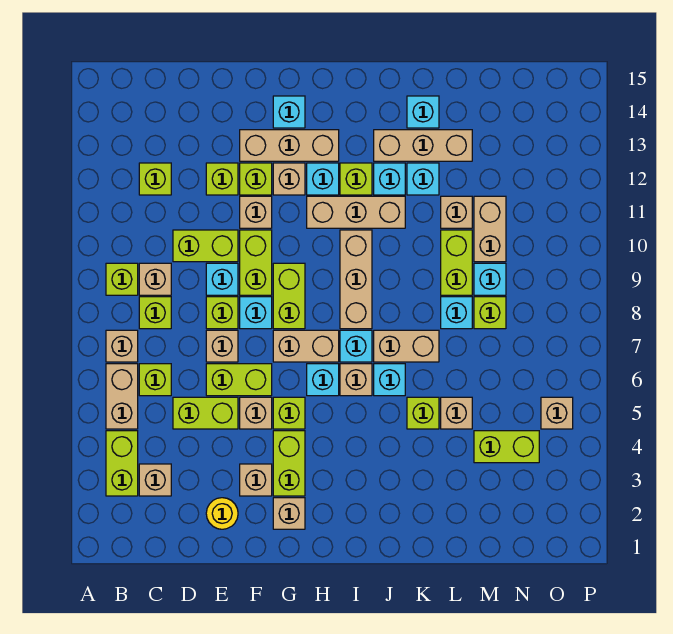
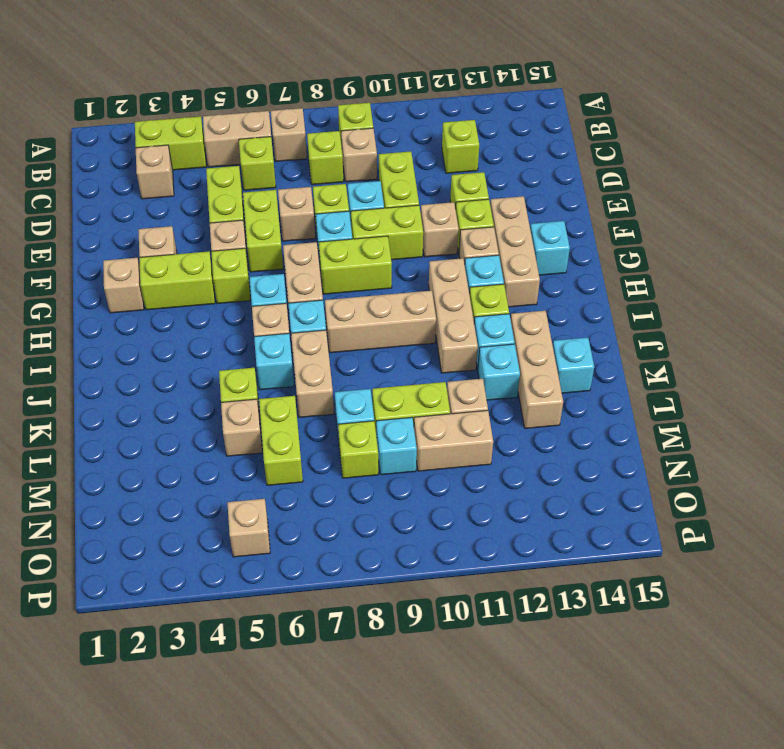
yellow 1x1 round brick [206,498,238,529] -> none
lime 1x2 brick [474,431,539,463] -> lime 1x2 brick moved to [259,396,303,485]

